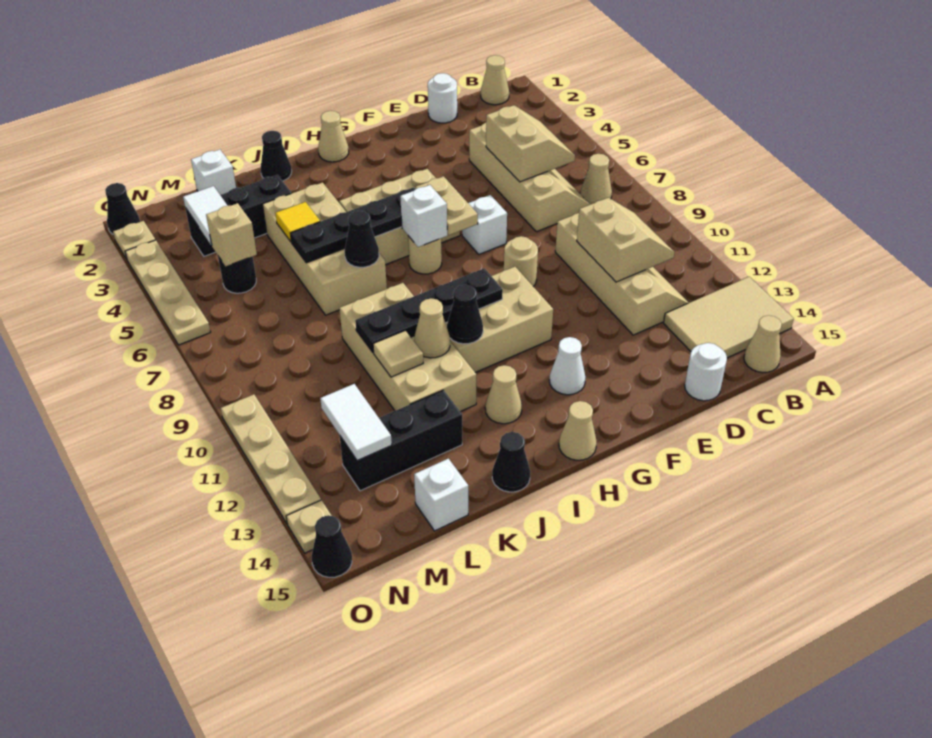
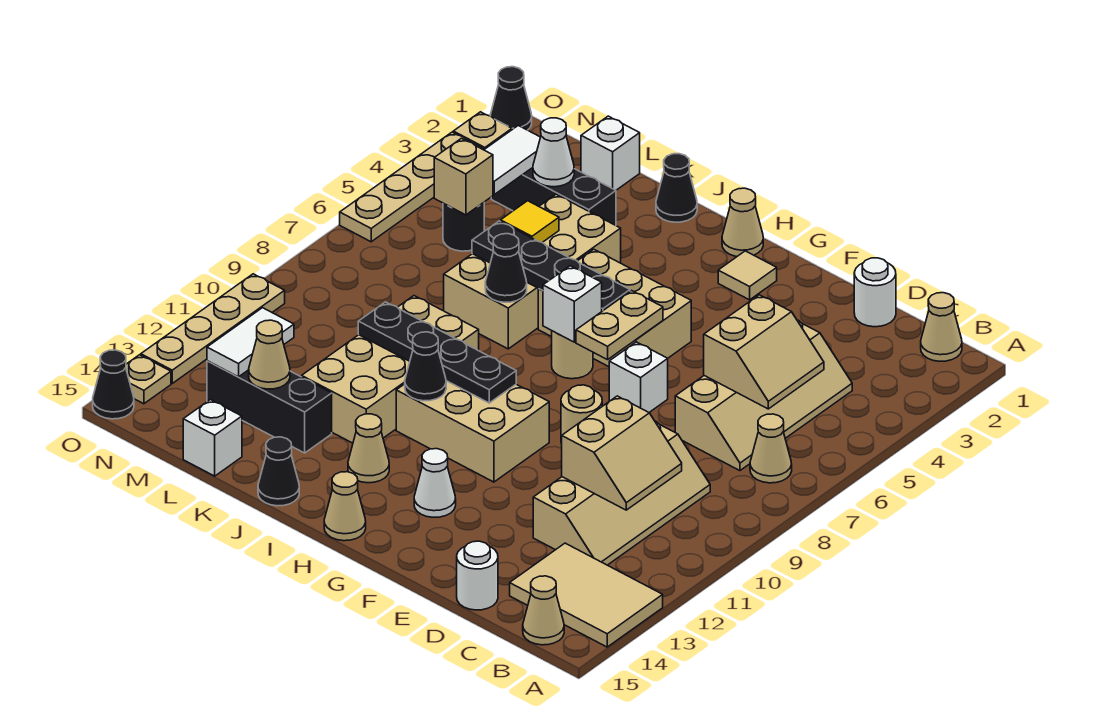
tan 1x1 cone [414,298,450,358] -> tan 1x1 cone moved to [249,320,290,389]
tan 1x1 tile [373,331,423,377] -> tan 1x1 tile moved to [718,251,777,300]
none -> white 1x1 cone [533,118,574,187]

